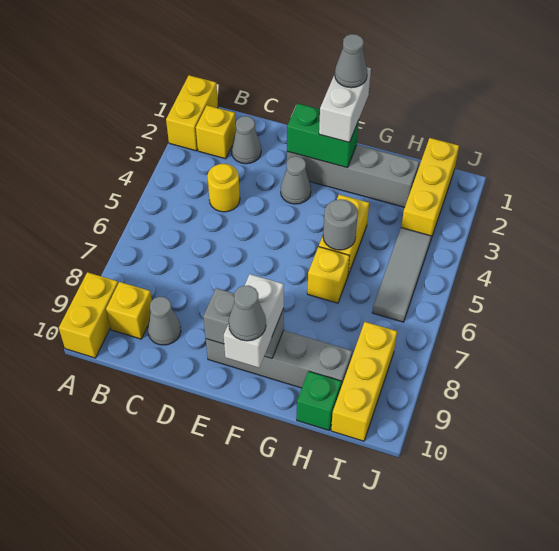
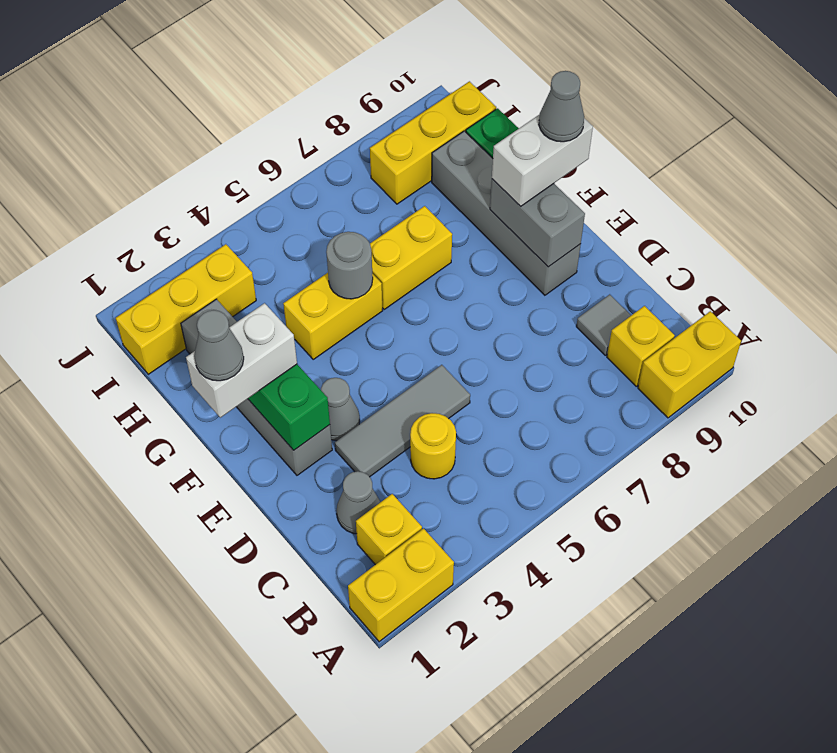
grey 1x1 cone [147,297,181,345] -> grey 1x1 tile [576,294,631,355]
yellow 1x1 brick [307,247,350,303] -> yellow 1x2 brick [370,206,452,310]
grey 1x3 tile [372,228,431,322] -> grey 1x3 tile moved to [335,365,470,477]

